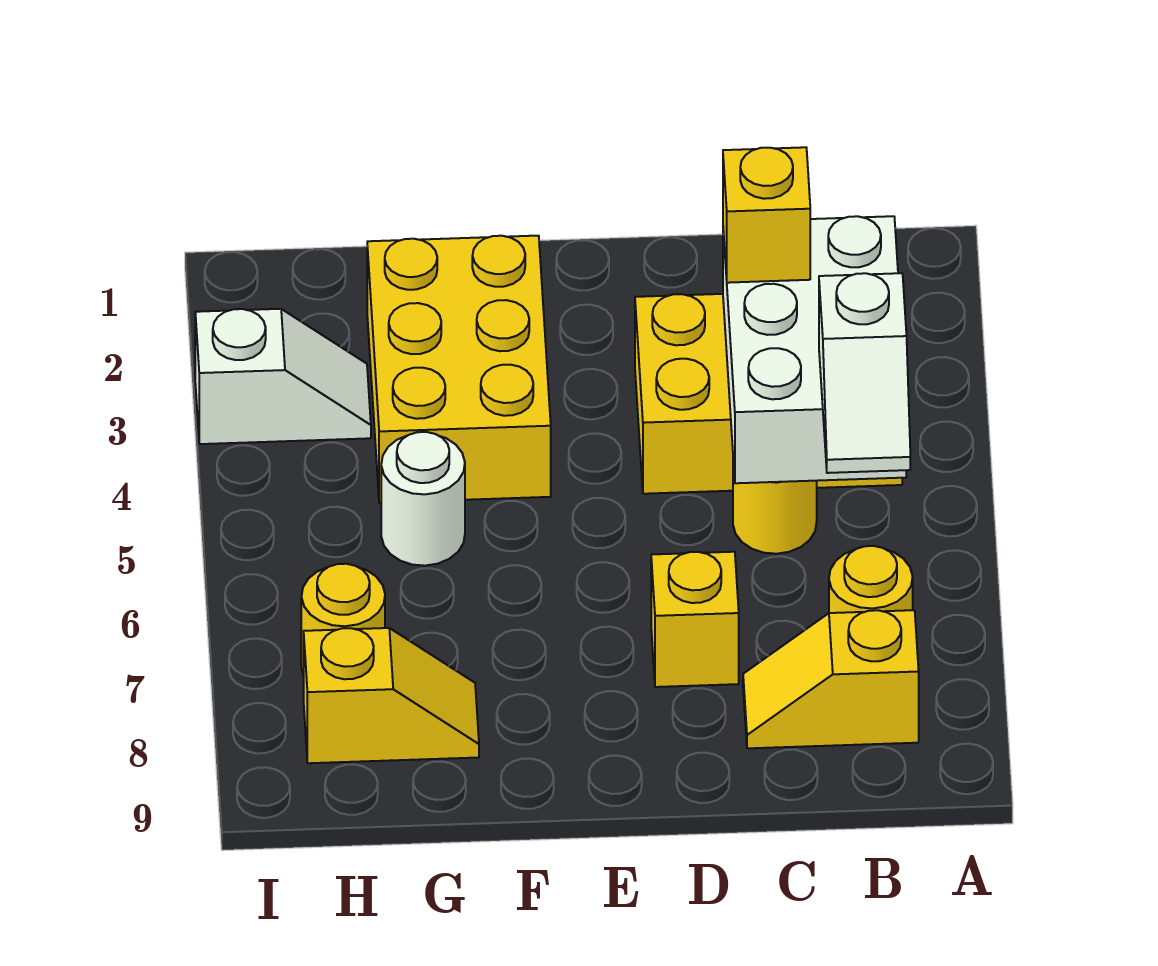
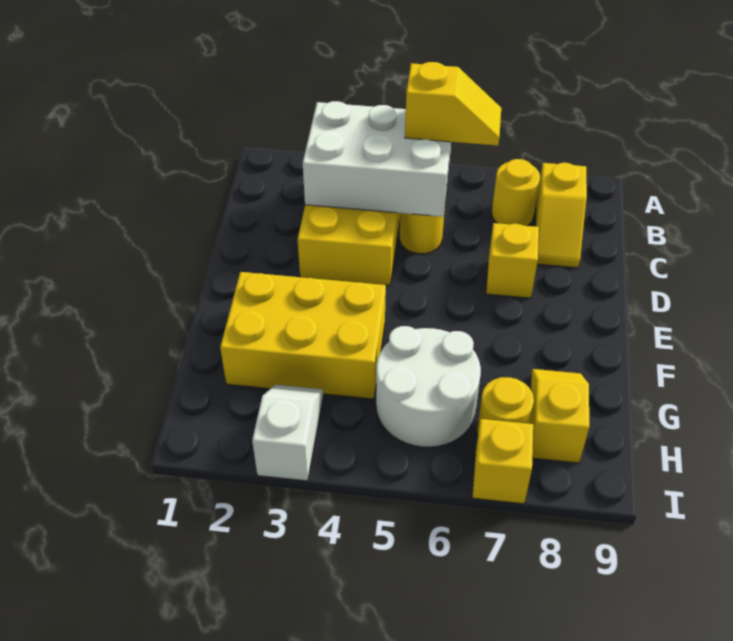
white 1x2 slope [819,273,910,473] -> yellow 1x2 slope [405,62,501,146]
yellow 1x1 brick [723,147,810,283] -> yellow 1x1 brick moved to [472,419,533,504]
white 1x1 round brick [381,432,465,566] -> white 2x2 round brick [376,326,481,447]

